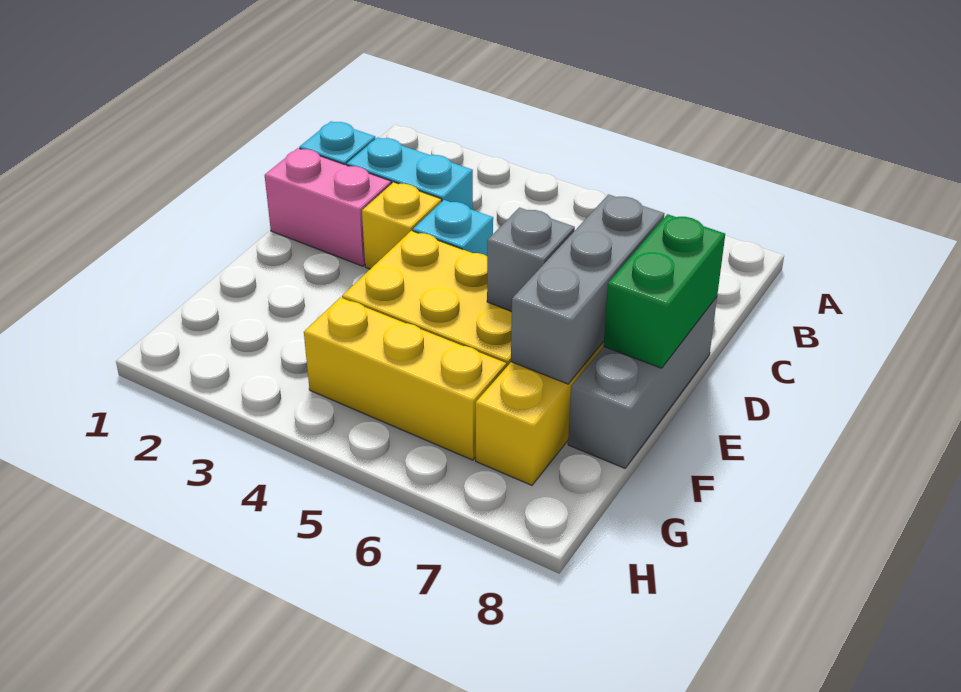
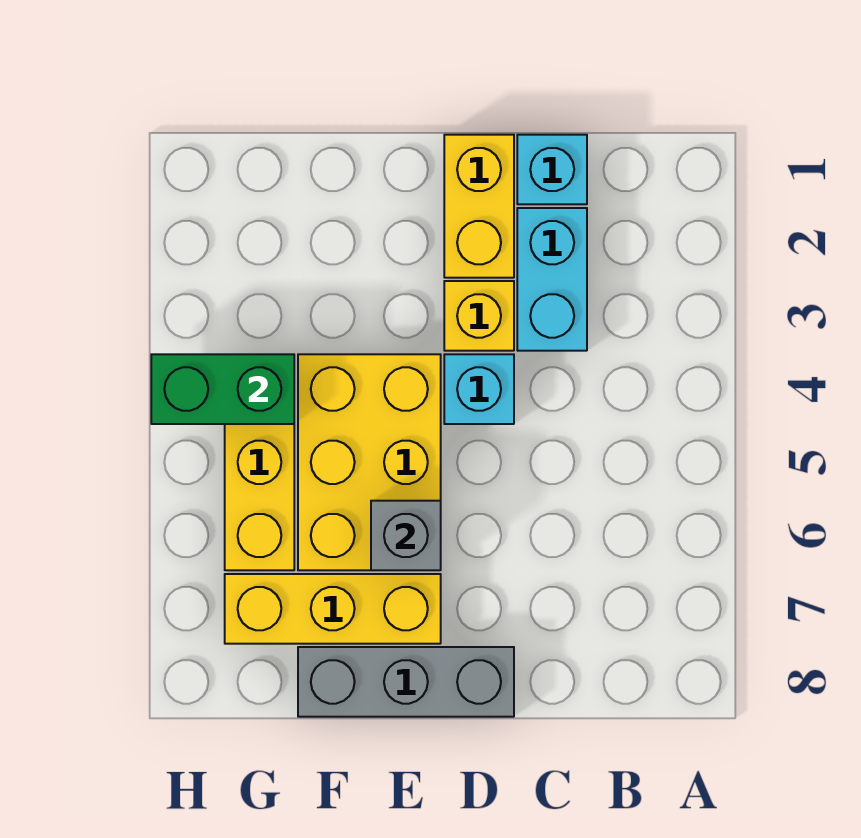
pink 1x2 brick [265,148,391,266] -> yellow 1x2 brick [444,135,514,278]
grey 1x3 brick [511,195,664,384] -> none
green 1x2 brick [603,214,725,368] -> green 1x2 brick moved to [151,354,294,424]

